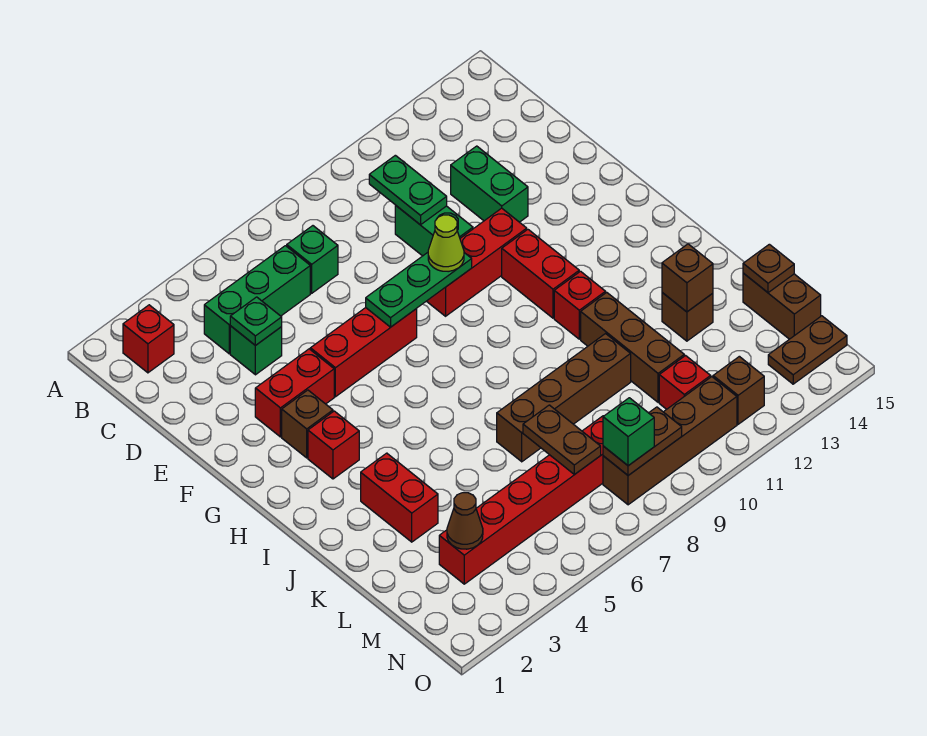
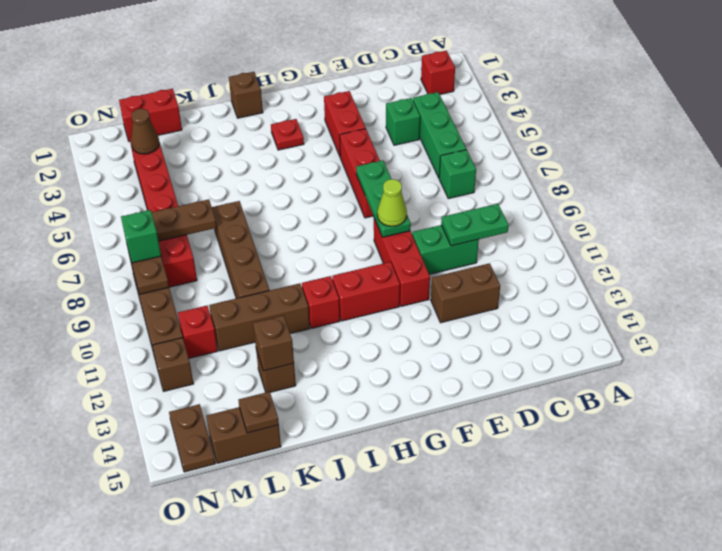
green 1x1 plate [230,297,282,346] -> none
green 1x2 brick [451,146,528,222] -> brown 1x2 brick [431,263,500,323]
brown 1x1 brick [282,390,333,458] -> brown 1x1 brick moved to [229,72,263,118]
red 1x1 brick [308,411,359,479] -> red 1x1 plate [271,119,304,150]
red 1x2 brick [361,453,438,542] -> red 1x2 brick moved to [119,89,182,142]

